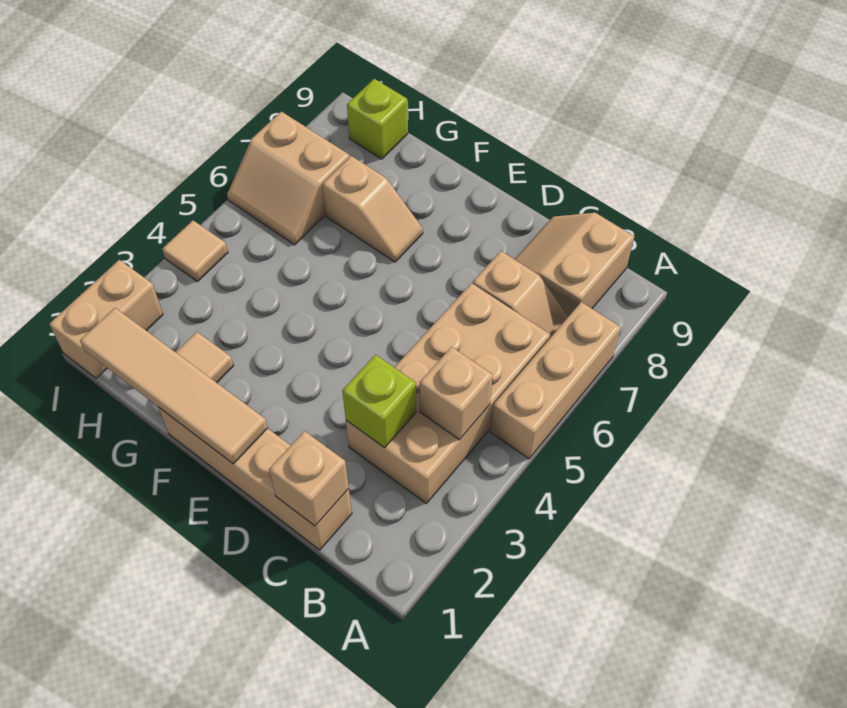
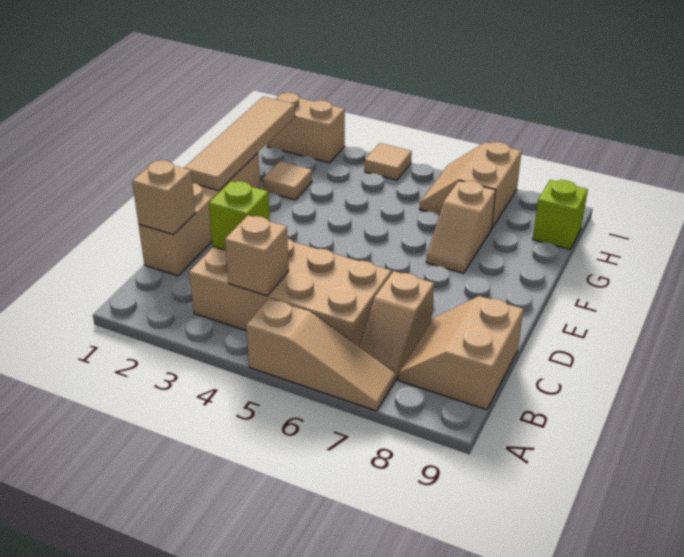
tan 1x3 brick [490,302,621,459] -> tan 1x3 slope [246,298,396,411]
tan 2x2 slope [514,213,634,317] -> tan 2x2 slope turned to [398,296,523,410]

